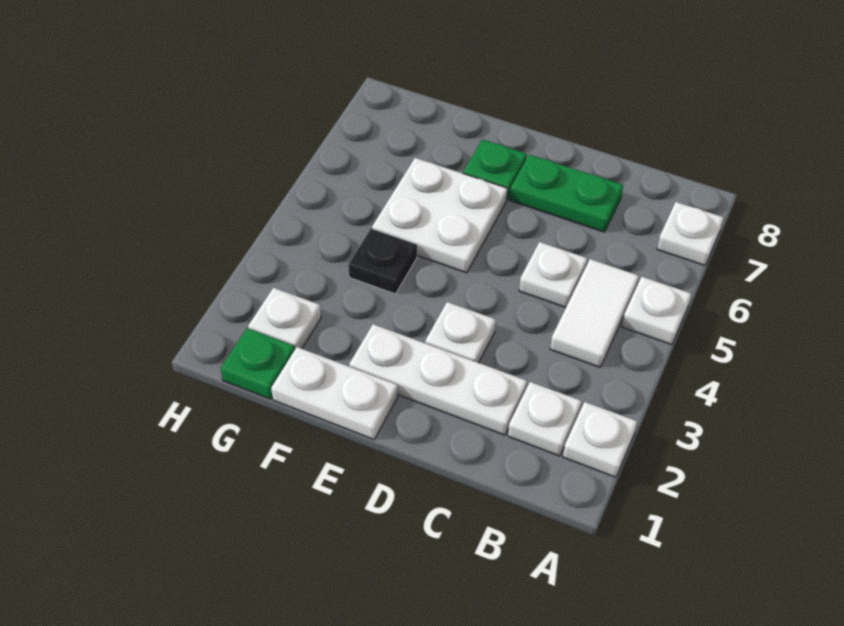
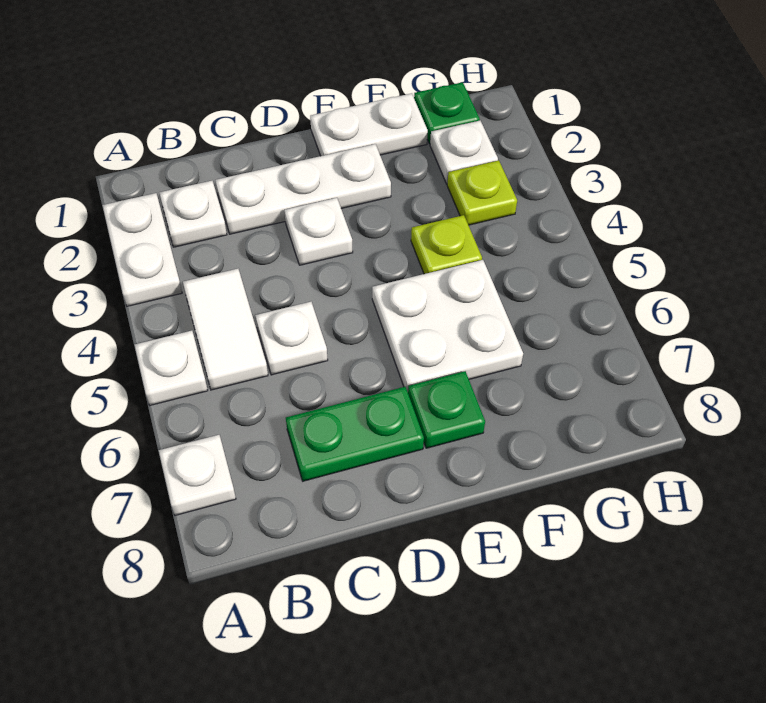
white 1x1 plate [563,402,637,477] -> white 1x2 plate [103,193,182,306]
black 1x1 plate [348,229,417,294] -> lime 1x1 plate [411,215,482,274]
none -> lime 1x1 plate [447,160,517,225]

